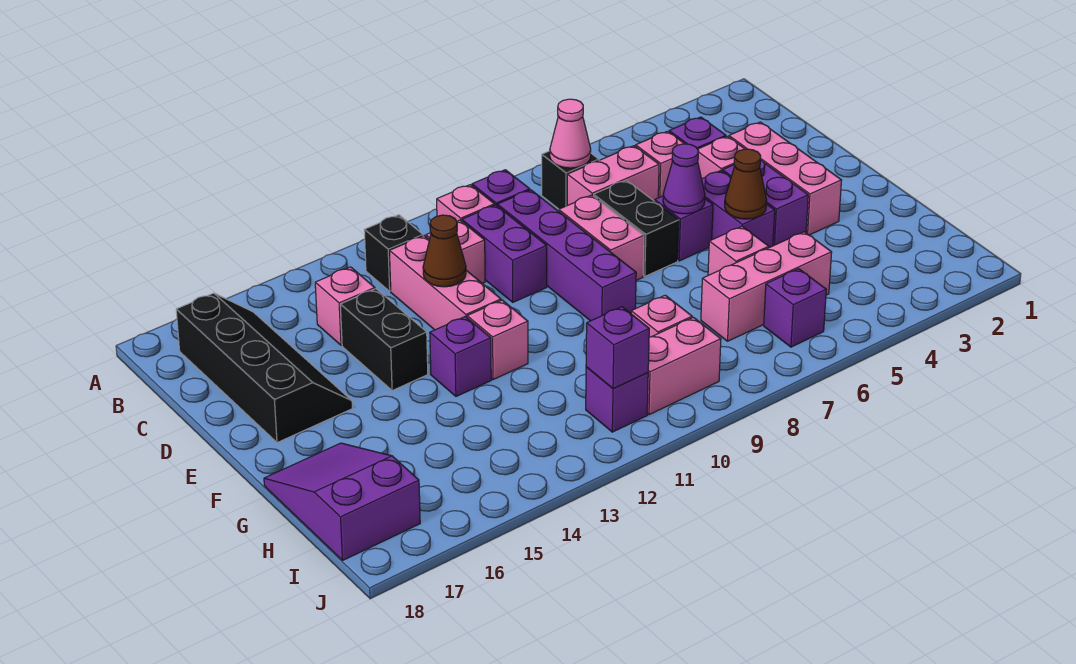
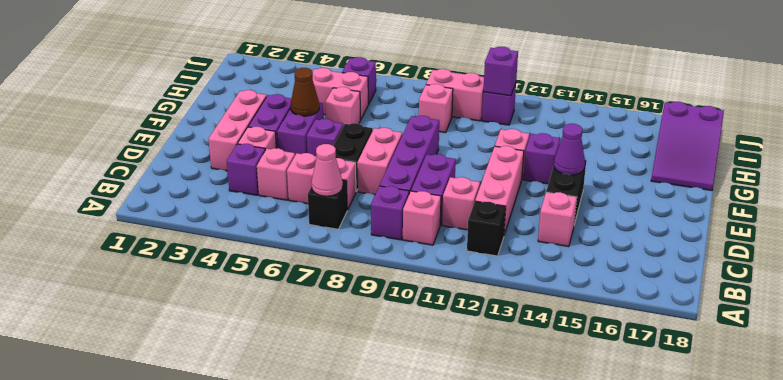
black 2x4 slope [176,293,352,443] -> none
brown 1x1 cone [423,215,466,287] -> none
purple 1x1 cone [663,144,705,214] -> purple 1x1 cone moved to [554,124,585,175]
pink 1x3 brick [701,232,832,341] -> pink 1x2 brick [312,68,368,120]

